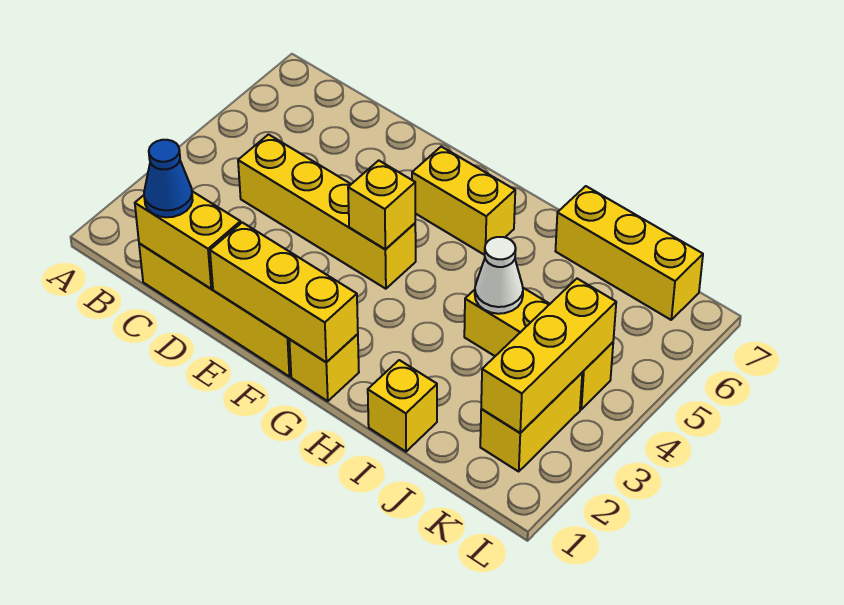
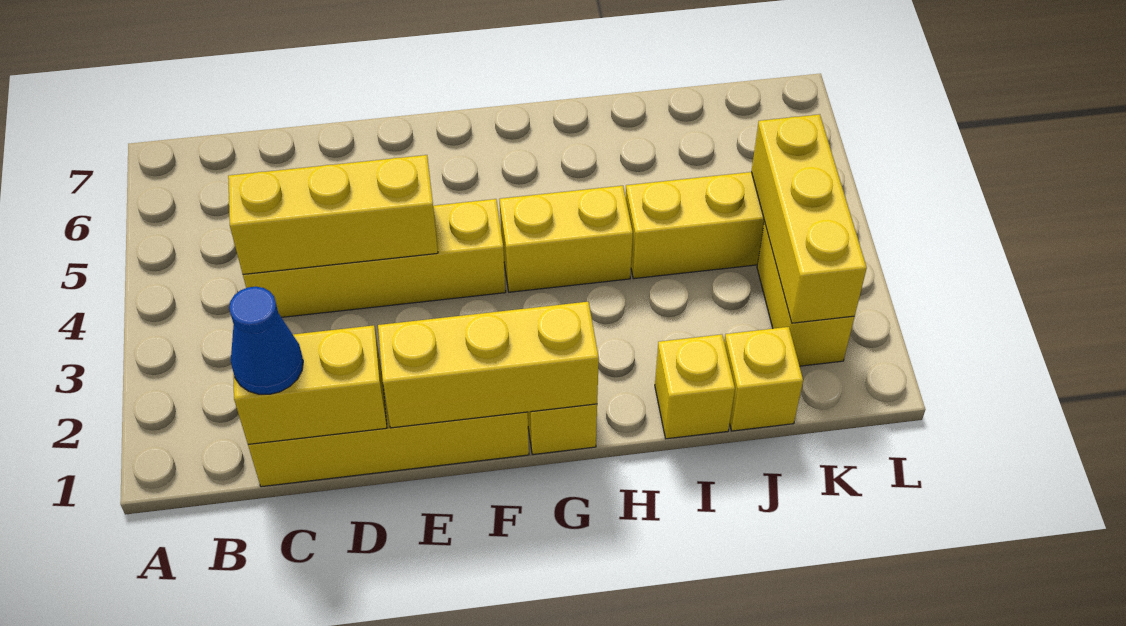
yellow 1x1 brick [348,160,415,249] -> yellow 1x1 brick moved to [724,327,803,431]
yellow 1x2 brick [412,147,515,255] -> yellow 1x2 brick moved to [500,186,633,292]
white 1x1 cone [475,237,523,314] -> none
yellow 1x3 brick [556,186,703,320] -> yellow 1x3 brick moved to [228,155,438,274]

